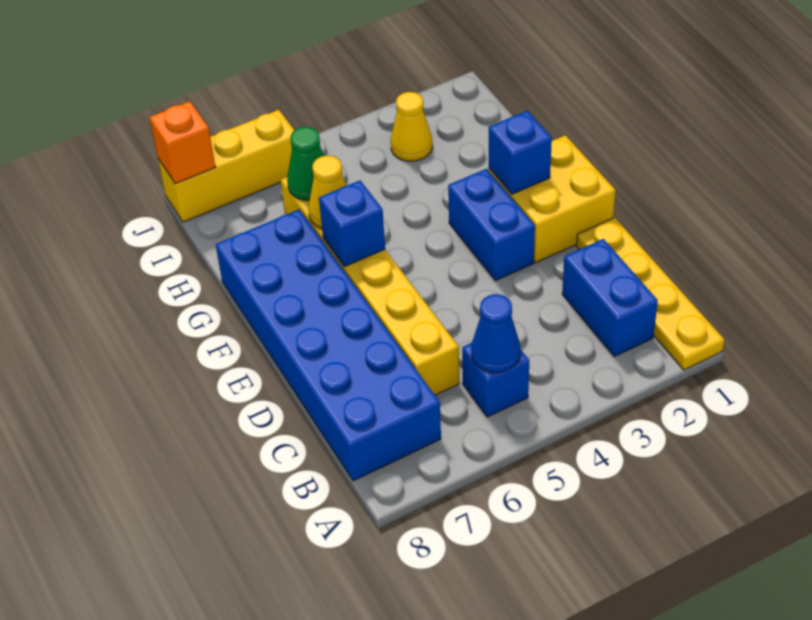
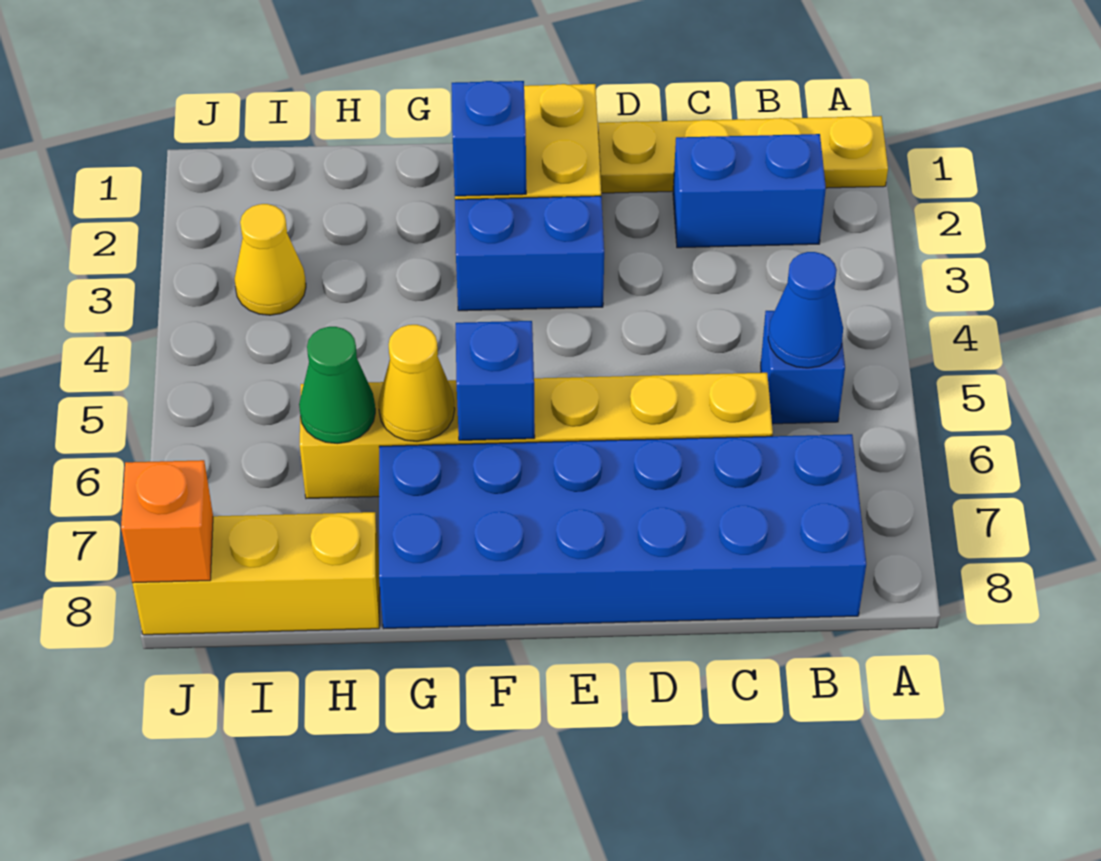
yellow 1x3 brick [158,110,294,222] -> yellow 1x3 brick turned to [132,512,380,635]

